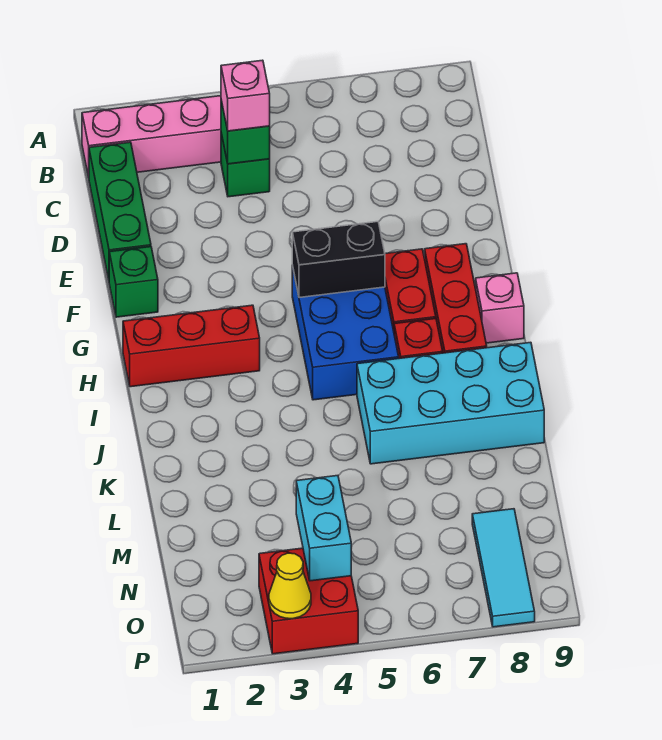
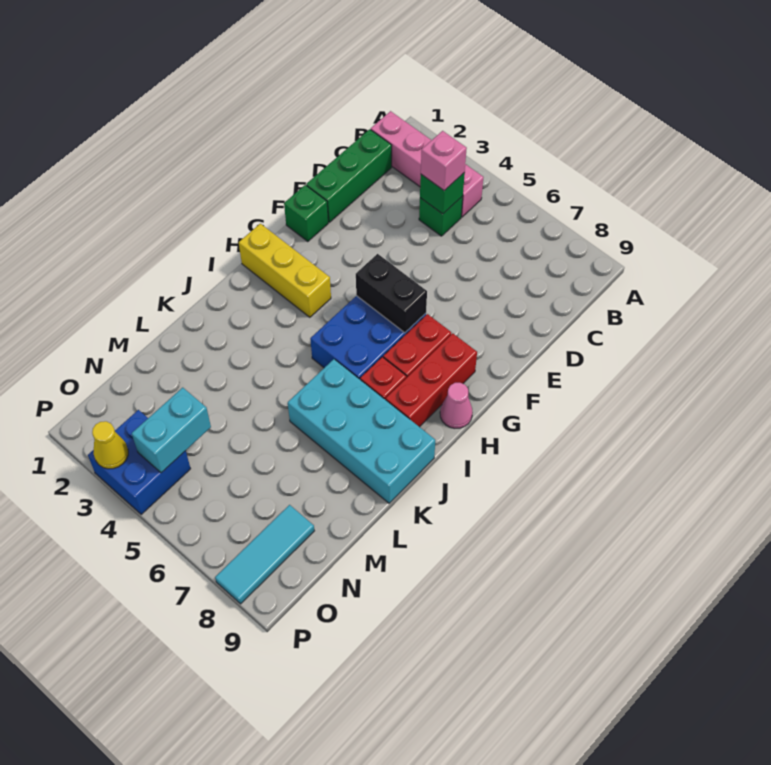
red 1x3 brick [123,305,260,387] -> yellow 1x3 brick [239,224,331,317]
pink 1x1 brick [476,273,524,343] -> pink 1x1 cone [440,383,473,428]
red 2x2 brick [259,548,358,654] -> blue 2x2 brick [88,410,191,515]

